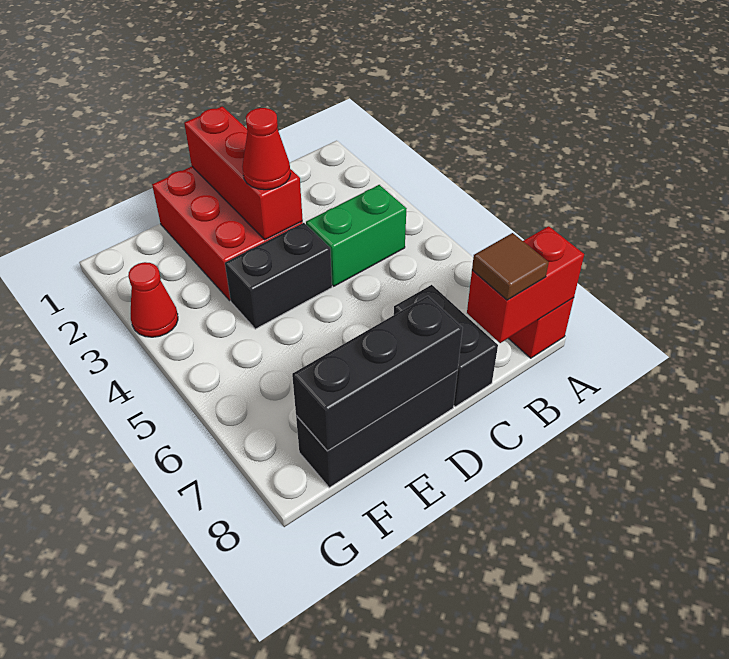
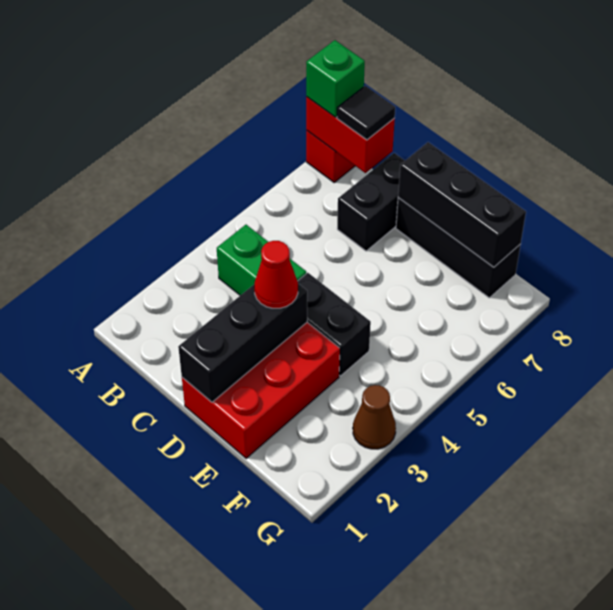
none -> green 1x1 brick [306,40,365,117]
brown 1x1 tile [472,233,549,300] -> black 1x1 tile [337,86,395,140]
red 1x3 brick [184,106,303,240] -> black 1x3 brick [178,284,307,402]
red 1x1 cone [128,262,178,337] -> brown 1x1 cone [353,385,396,449]

